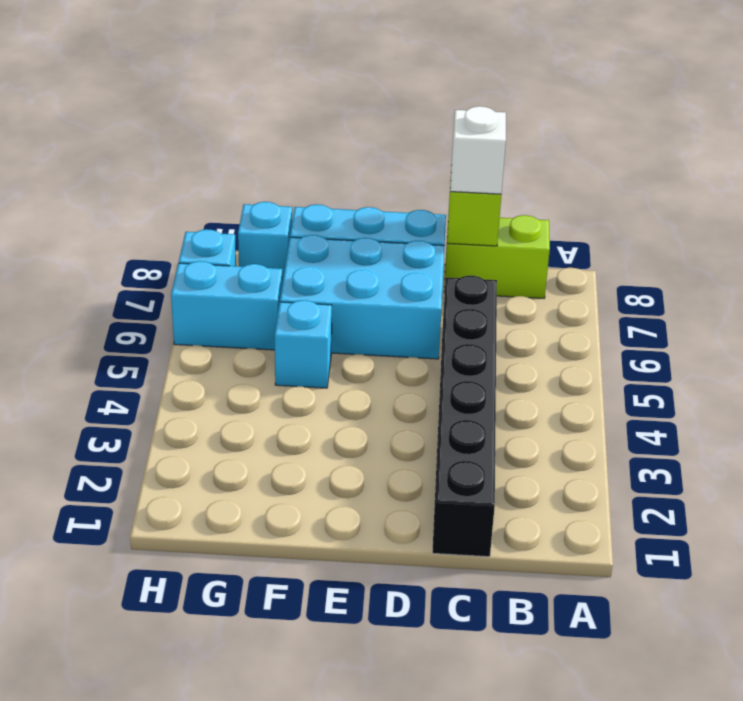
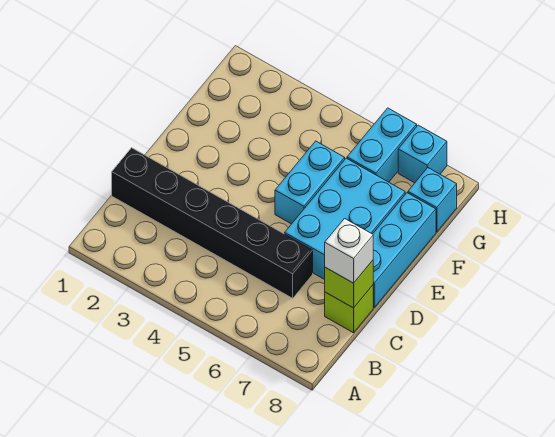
lime 1x2 brick [444,215,550,298] -> lime 1x1 brick [325,285,373,333]
cyan 1x1 brick [275,300,332,388] -> cyan 1x2 brick [275,141,345,224]

